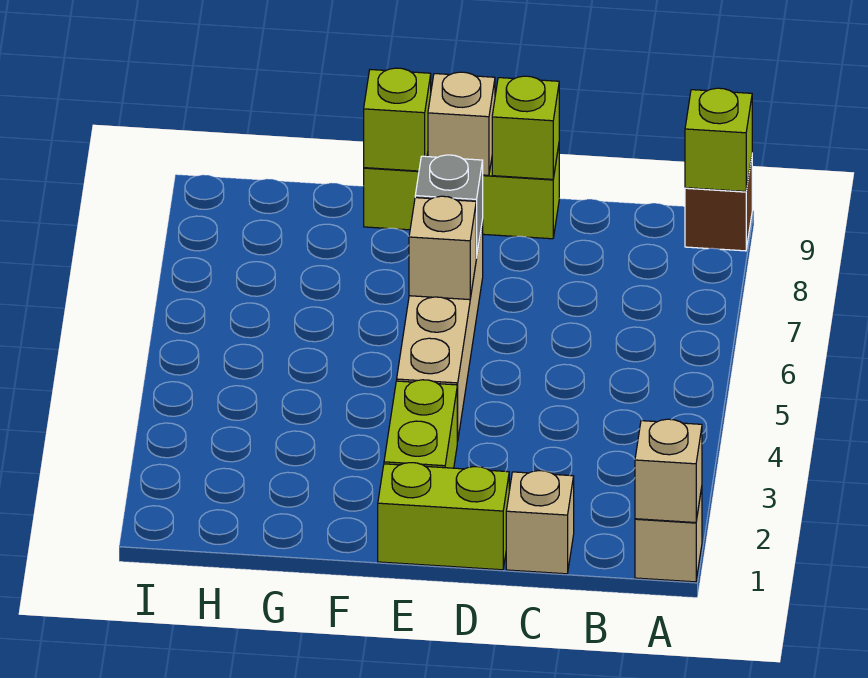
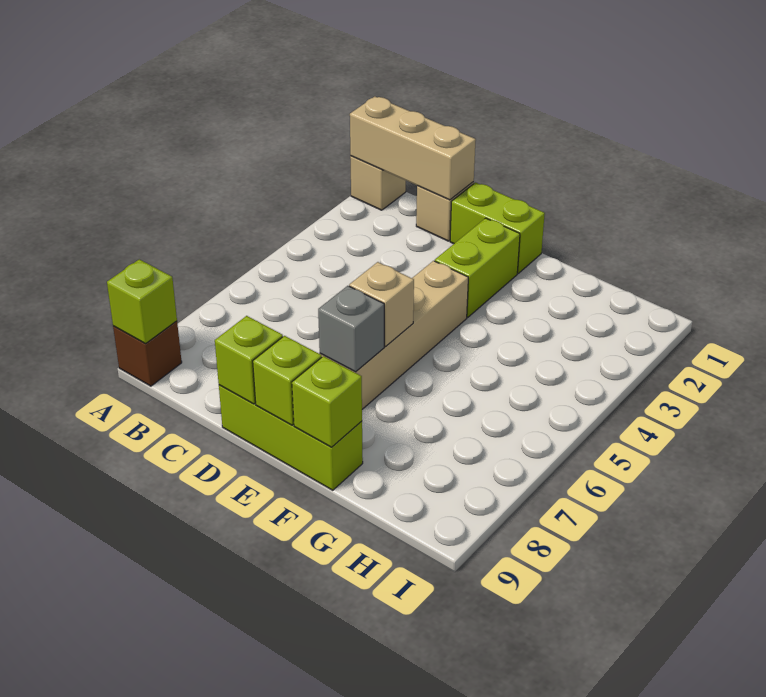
tan 1x1 brick [635,419,702,523] -> tan 1x3 brick [350,96,476,200]
tan 1x1 brick [428,72,495,175] -> lime 1x1 brick [253,336,322,425]

